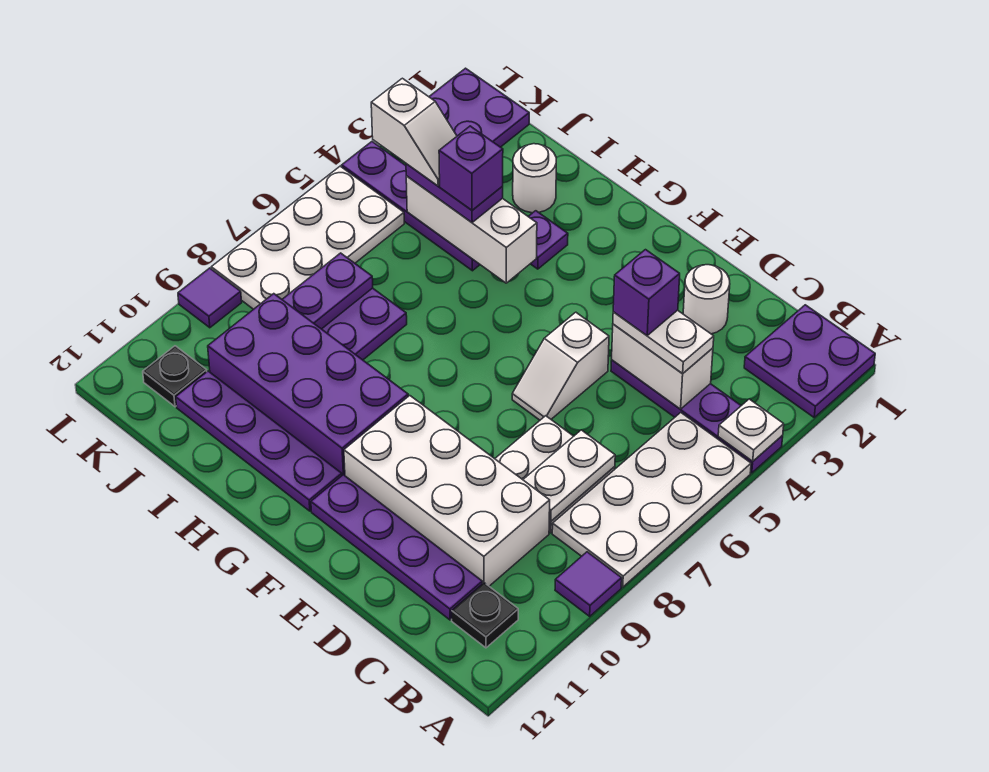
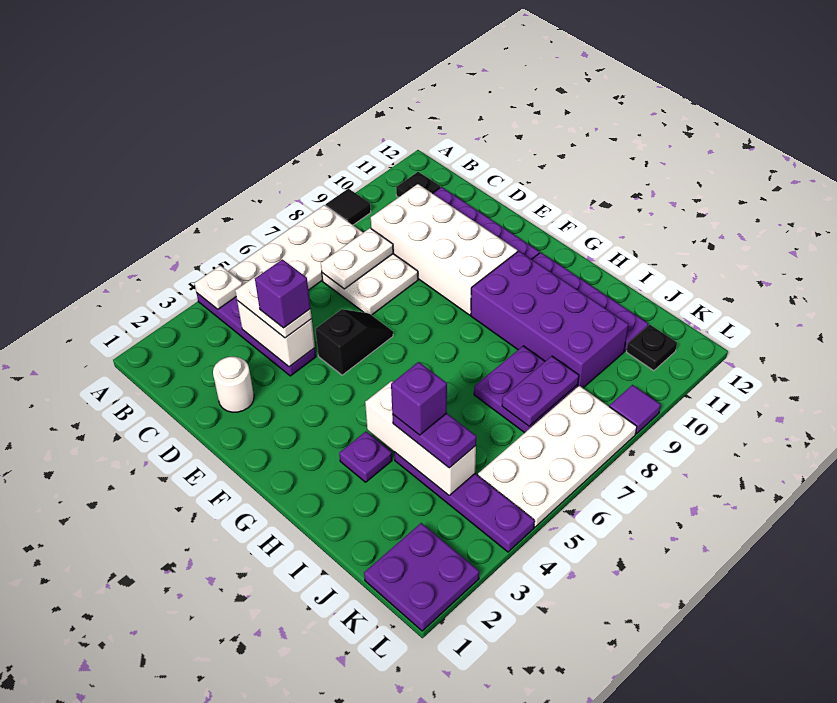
purple 2x2 plate [744,305,875,417] -> none
purple 1x1 tile [555,552,622,616] -> black 1x1 tile [326,189,371,225]
white 1x2 slope [512,312,609,420] -> black 1x2 slope [315,309,393,375]
white 1x1 round brick [513,144,556,213] -> none
white 1x2 slope [371,78,457,186] -> none

